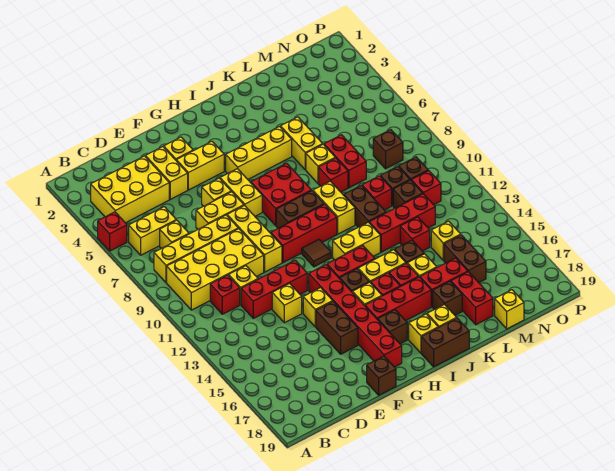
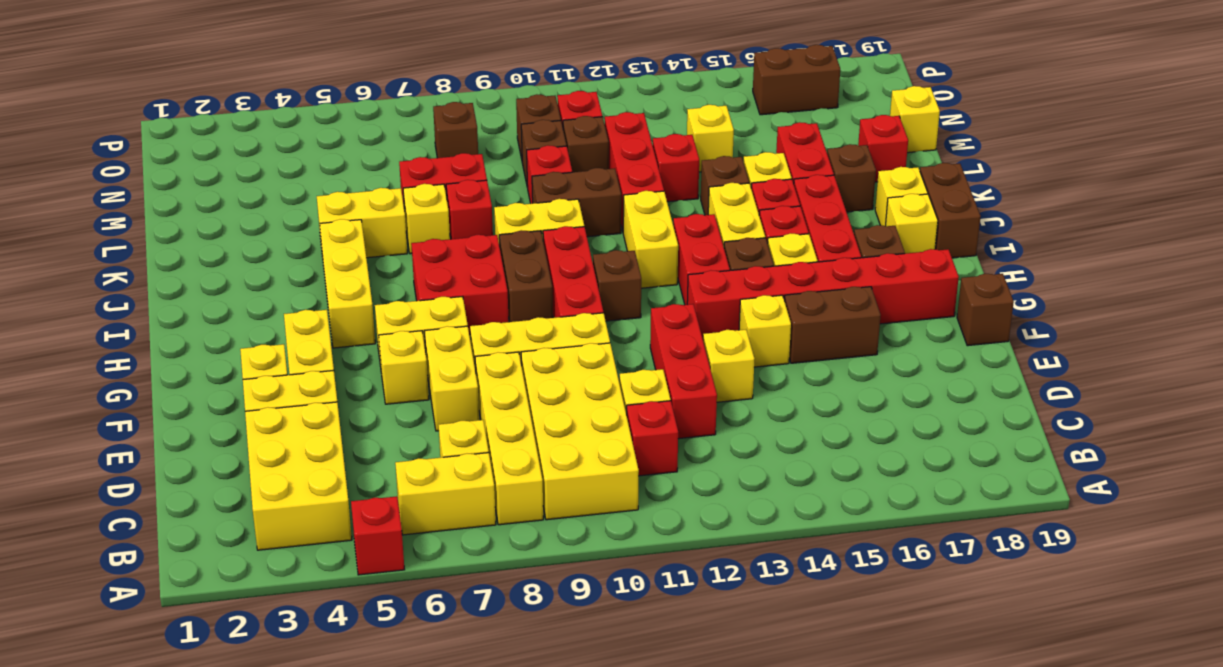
yellow 1x2 brick [129,207,176,255] -> yellow 1x2 brick turned to [395,453,496,535]
brown 1x1 tile [302,240,331,267] -> brown 1x1 brick [593,250,641,321]
red 1x2 brick [451,272,493,325] -> red 1x1 brick [858,115,908,182]
brown 1x2 brick [444,235,486,283] -> brown 1x2 brick moved to [753,45,840,115]

